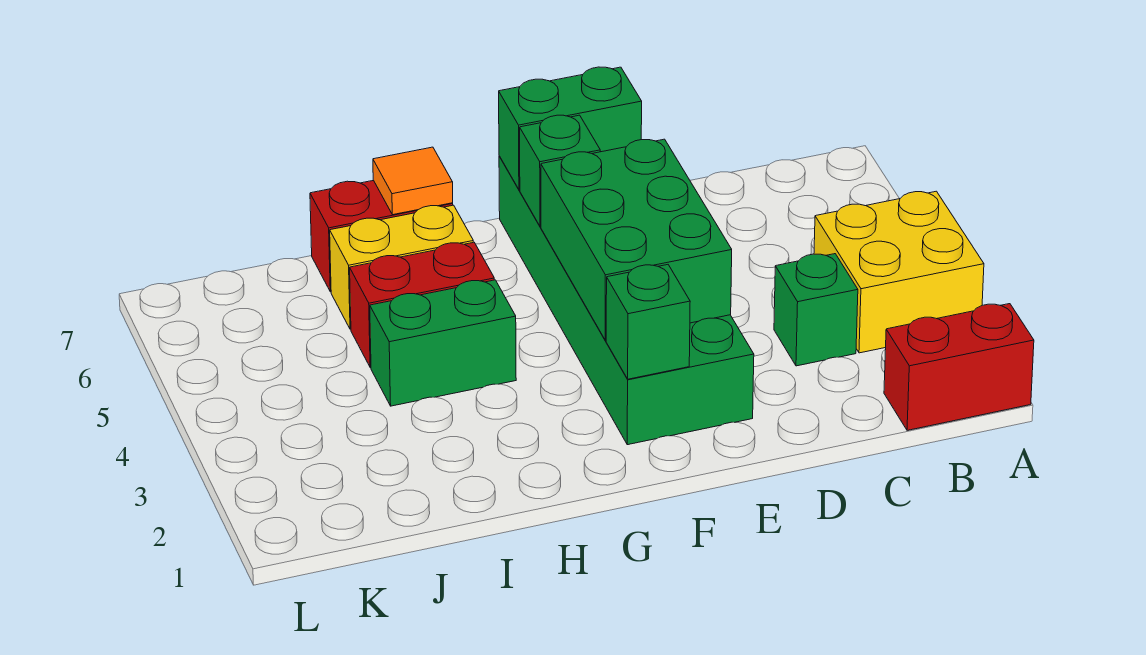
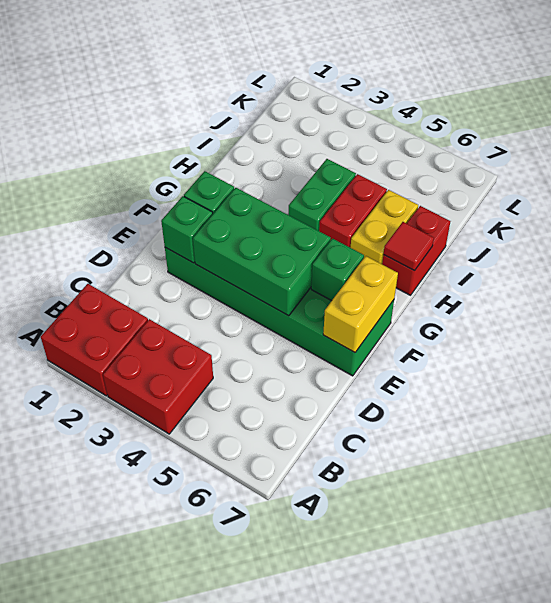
red 1x2 brick [884,304,1034,430] -> red 2x2 brick [41,284,148,396]
yellow 2x2 brick [814,191,984,353] -> red 2x2 brick [103,319,213,434]
green 1x1 brick [774,254,858,366] -> green 1x1 brick moved to [161,196,213,263]
green 1x2 brick [499,67,642,190] -> yellow 1x2 brick [323,256,398,352]
orange 1x1 tile [373,147,453,215] -> red 1x1 tile [384,222,434,271]

